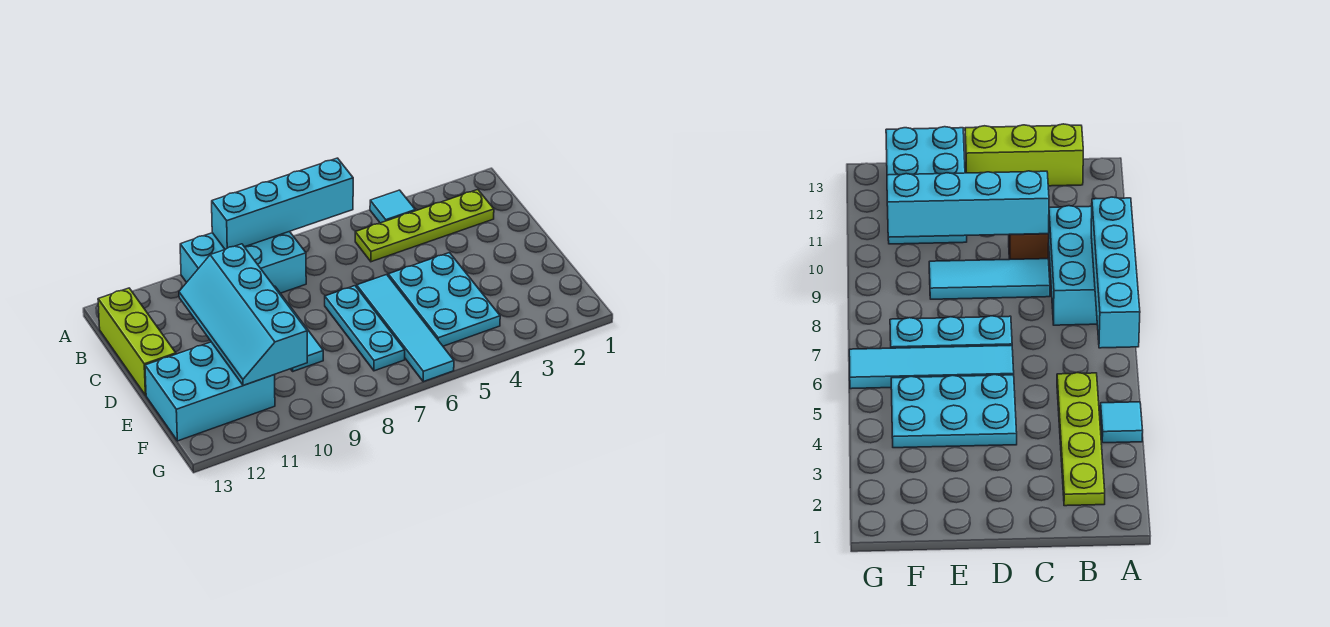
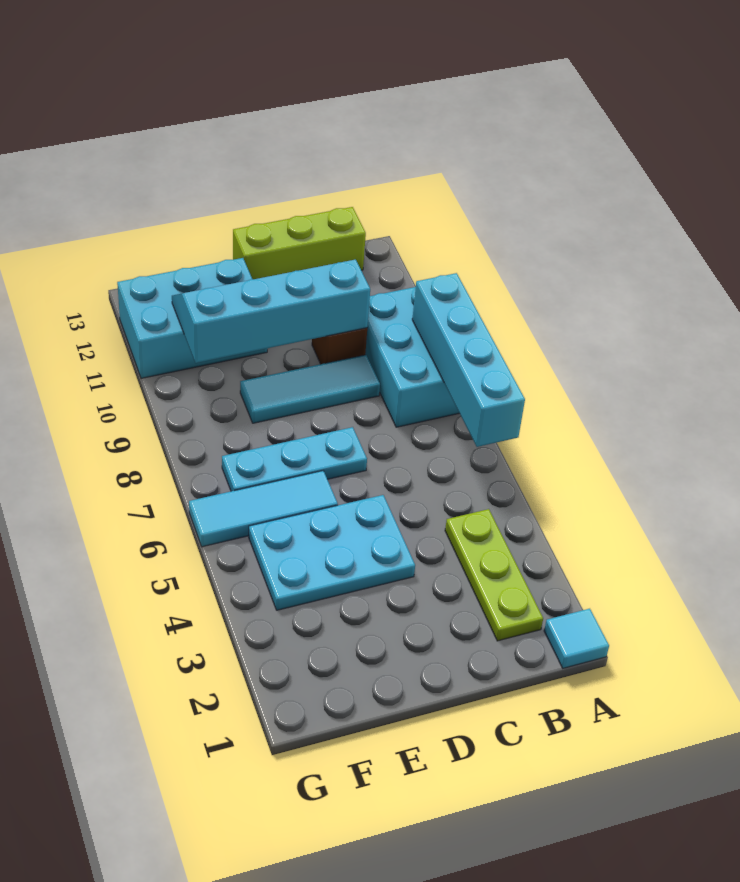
cyan 1x1 tile [370,190,415,223] -> cyan 1x1 tile moved to [544,609,609,668]
lime 1x4 plate [355,190,494,262] -> lime 1x3 plate [445,509,543,641]
cyan 1x4 tile [357,275,454,382] -> cyan 1x3 tile [189,471,338,547]
cyan 2x3 brick [145,342,275,441] -> cyan 2x3 brick turned to [117,258,268,378]

